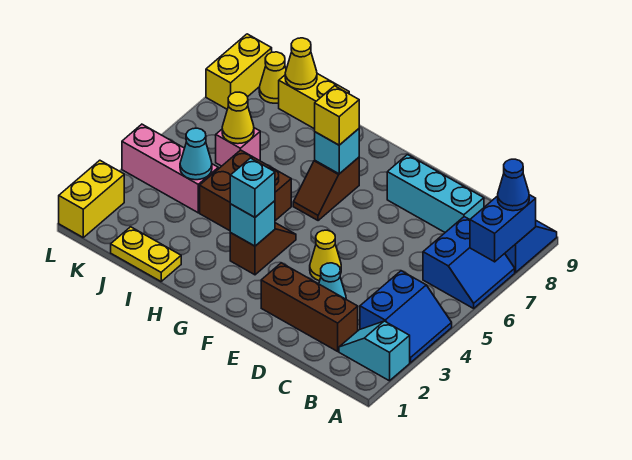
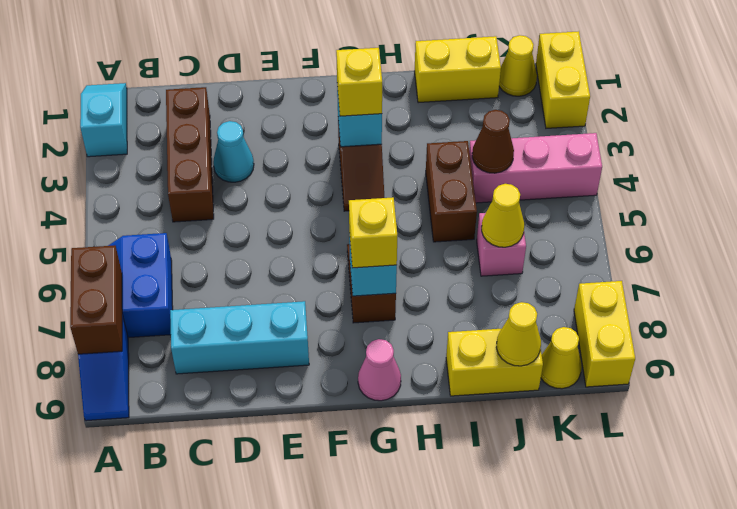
cyan 1x2 slope [339,321,410,381] -> cyan 1x2 slope turned to [80,83,127,157]
blue 2x2 slope [360,271,452,363] -> none
blue 1x2 brick [470,195,536,262] -> brown 1x2 brick [70,245,122,354]
blue 1x1 cone [498,159,529,211] -> none
brown 1x3 brick [261,263,358,351] -> brown 1x3 brick turned to [166,87,214,222]
yellow 1x1 cone [310,230,341,281] -> yellow 1x1 cone moved to [499,35,537,96]
cyan 1x1 brick [230,158,275,217] -> yellow 1x1 brick [336,48,382,116]
none -> pink 1x1 cone [358,339,401,401]
brown 2x2 brick [200,150,291,231] -> brown 1x2 brick [426,141,477,242]
yellow 1x2 plate [111,227,181,281] -> yellow 1x2 brick [415,36,501,103]
cyan 1x1 cone [180,128,212,180] -> brown 1x1 cone [472,110,514,173]

